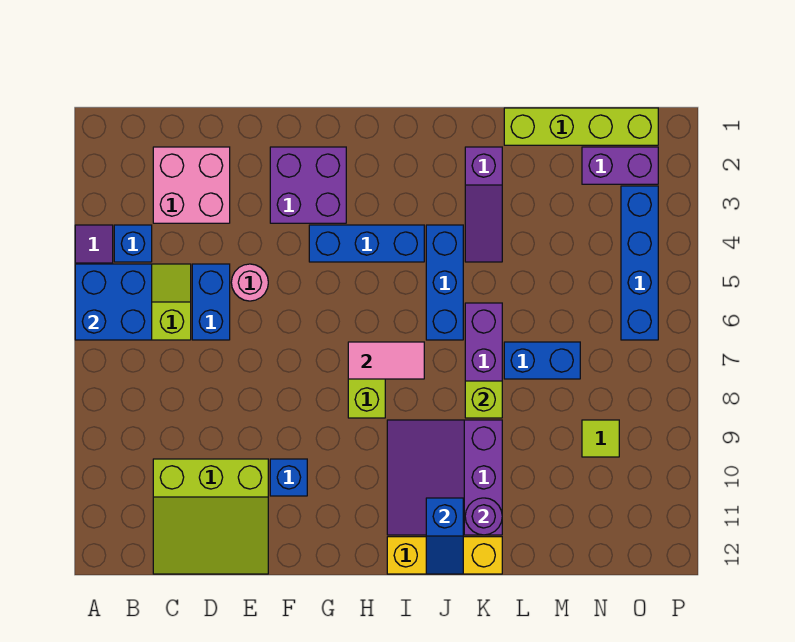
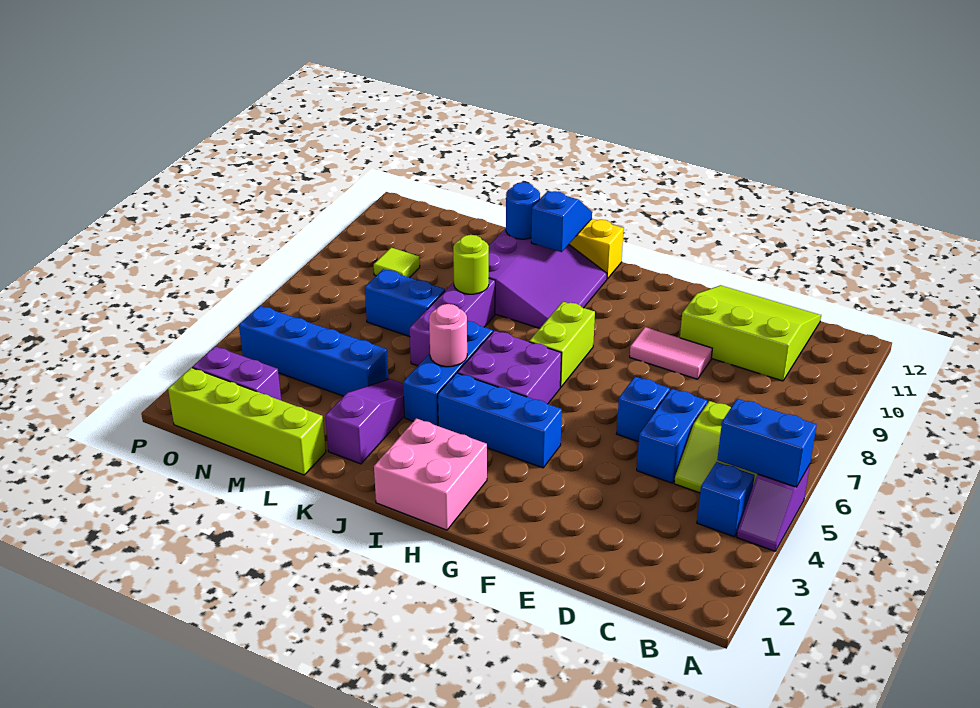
blue 2x2 brick [75,264,152,340] -> blue 1x2 brick [717,399,817,487]
pink 2x2 brick [153,147,230,223] -> pink 2x2 brick moved to [374,418,487,530]
pink 1x1 round brick [231,264,268,301] -> pink 1x1 round brick moved to [429,304,467,367]
purple 2x2 brick [270,147,346,223] -> purple 2x2 brick moved to [458,331,561,404]
blue 1x1 brick [270,459,307,496] -> blue 1x1 brick moved to [616,377,670,442]
pink 1x2 tile [348,342,424,379] -> pink 1x2 tile moved to [630,327,712,379]
lime 1x1 brick [465,381,502,418] -> lime 1x1 round brick [453,235,489,294]
purple 1x1 round brick [465,498,502,535] -> blue 1x1 round brick [506,182,540,239]
blue 1x4 brick [621,186,658,340] -> blue 1x4 brick turned to [239,306,388,396]

